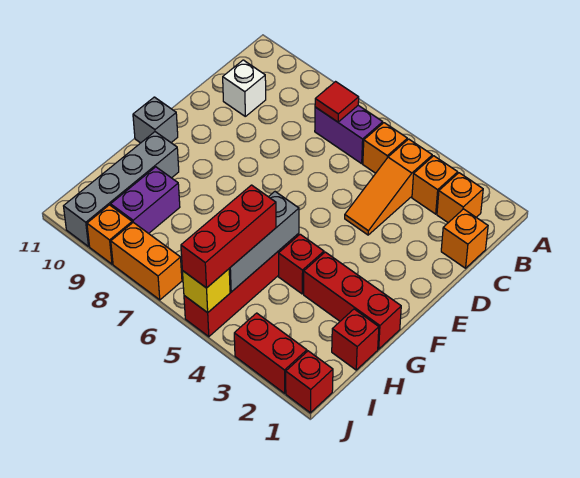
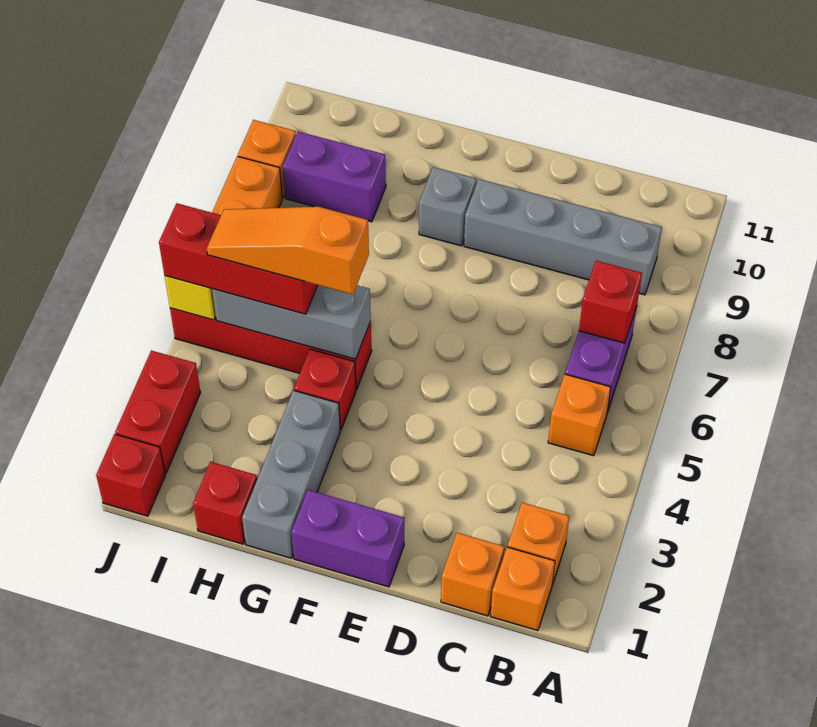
orange 1x1 brick [412,156,458,214] -> orange 1x1 brick moved to [491,547,555,631]
orange 1x3 slope [345,139,432,235] -> orange 1x3 slope moved to [207,207,369,294]
red 1x1 tile [315,82,359,122] -> red 1x1 brick [579,261,642,343]
white 1x1 brick [223,60,266,116] -> none
none -> purple 1x2 brick [291,490,404,587]
grey 1x1 brick [133,97,178,143] -> grey 1x1 brick moved to [419,167,476,246]
red 1x3 brick [304,252,401,349] -> grey 1x3 brick [242,390,340,558]
grey 1x4 brick [64,132,179,246] -> grey 1x4 brick moved to [464,179,662,295]

